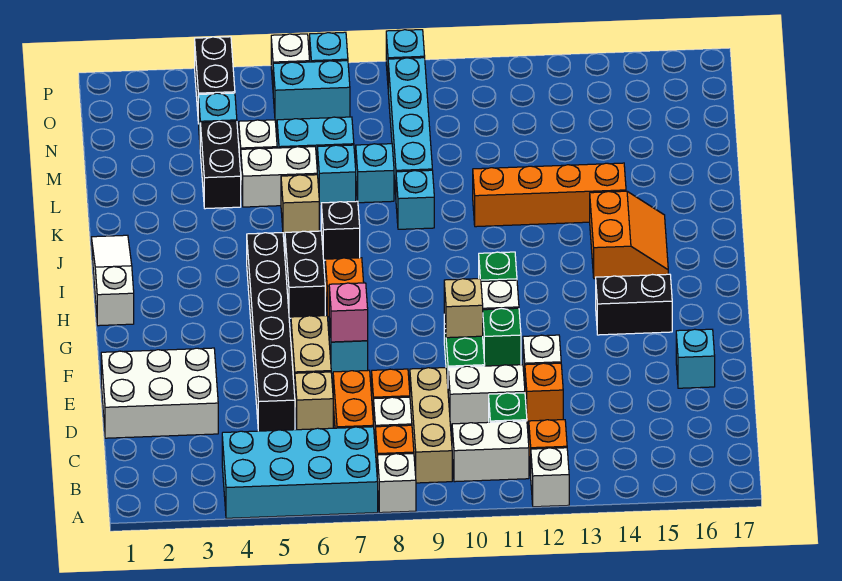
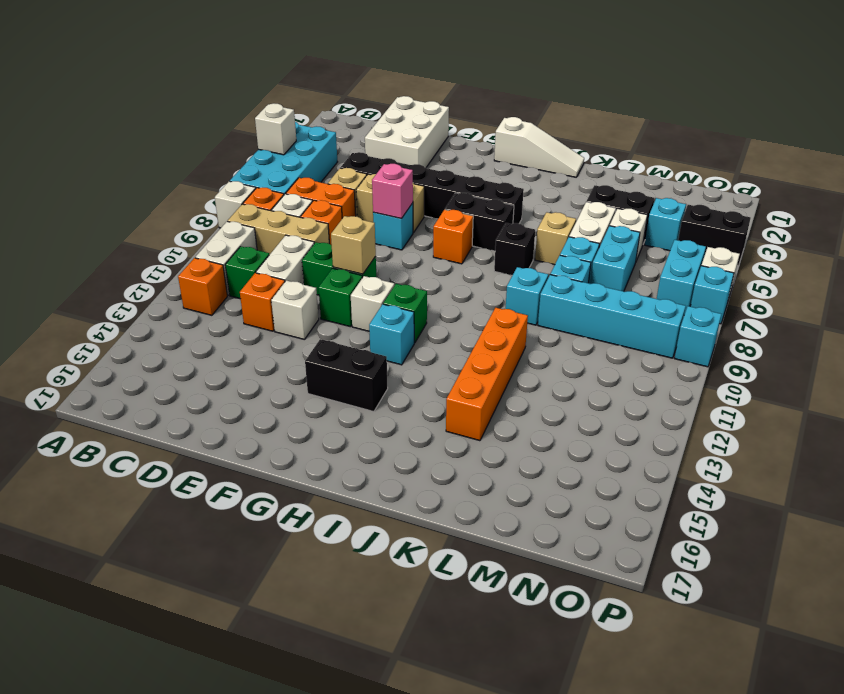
white 1x1 brick [531,448,569,507] -> white 1x1 brick moved to [255,103,296,155]
cyan 1x1 brick [676,329,715,388] -> cyan 1x1 brick moved to [369,304,414,365]
black 1x2 brick [596,274,672,335] -> black 1x2 brick turned to [305,339,388,412]
orange 2x2 slope [590,191,668,279] -> none

